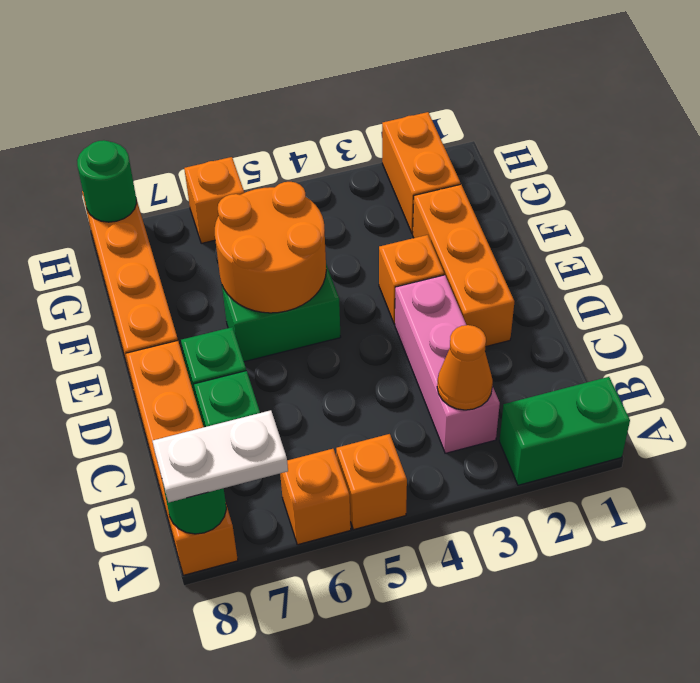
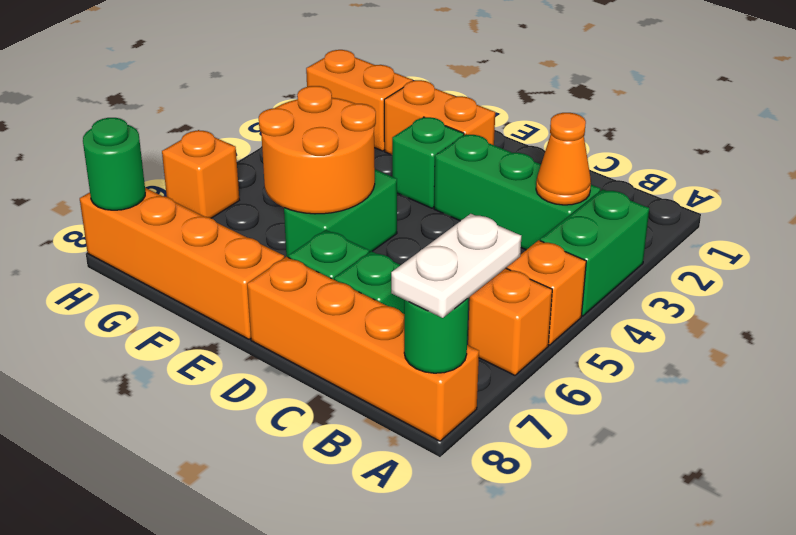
green 1x2 brick [499,377,630,485] -> green 1x2 brick moved to [540,189,649,316]
pink 1x3 brick [395,275,500,453] -> green 1x3 brick [434,134,600,250]
orange 1x3 brick [413,184,514,346] -> orange 1x2 brick [384,80,495,155]
orange 1x1 brick [379,235,444,324] -> green 1x1 brick [392,117,464,208]

